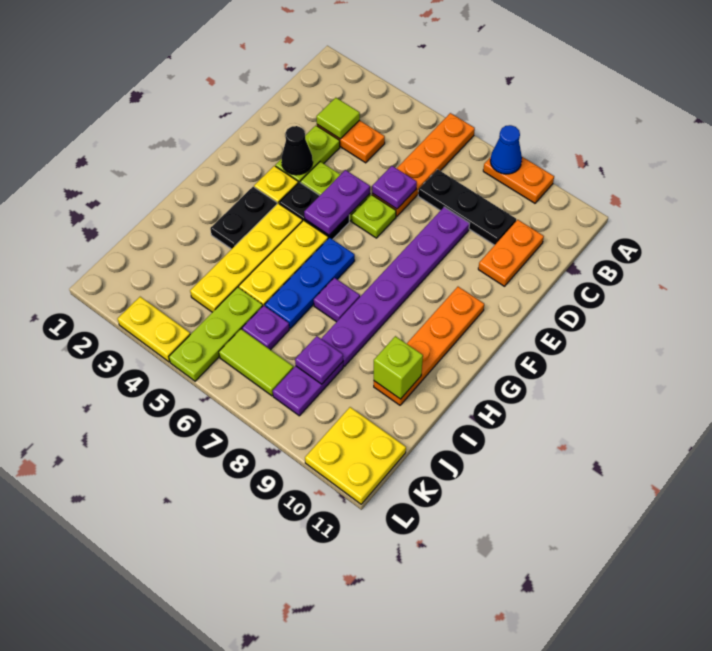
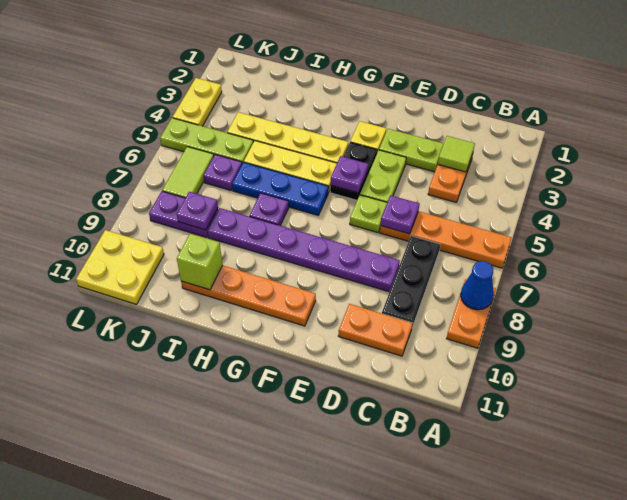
black 1x1 cone [281,126,313,175] -> none
purple 1x2 plate [304,170,370,235] -> purple 1x1 plate [330,156,368,193]
black 1x2 plate [210,187,277,249] -> none

